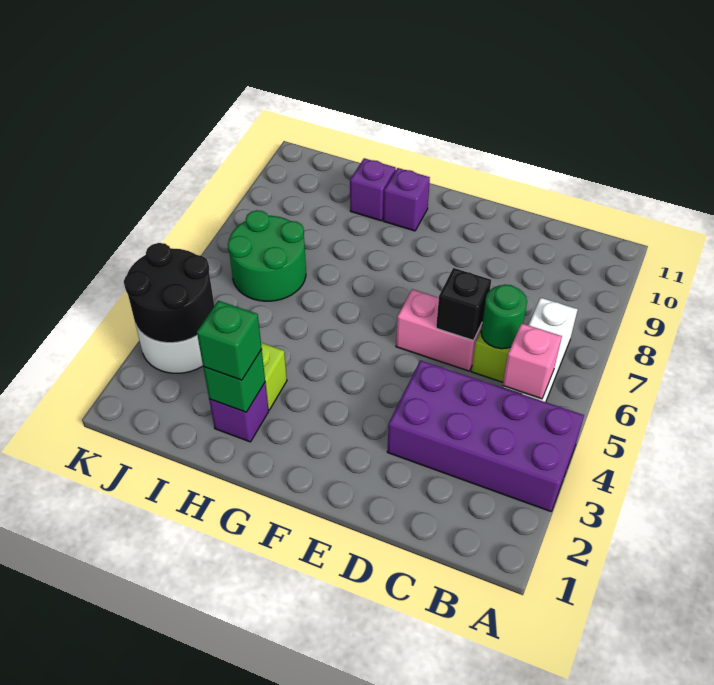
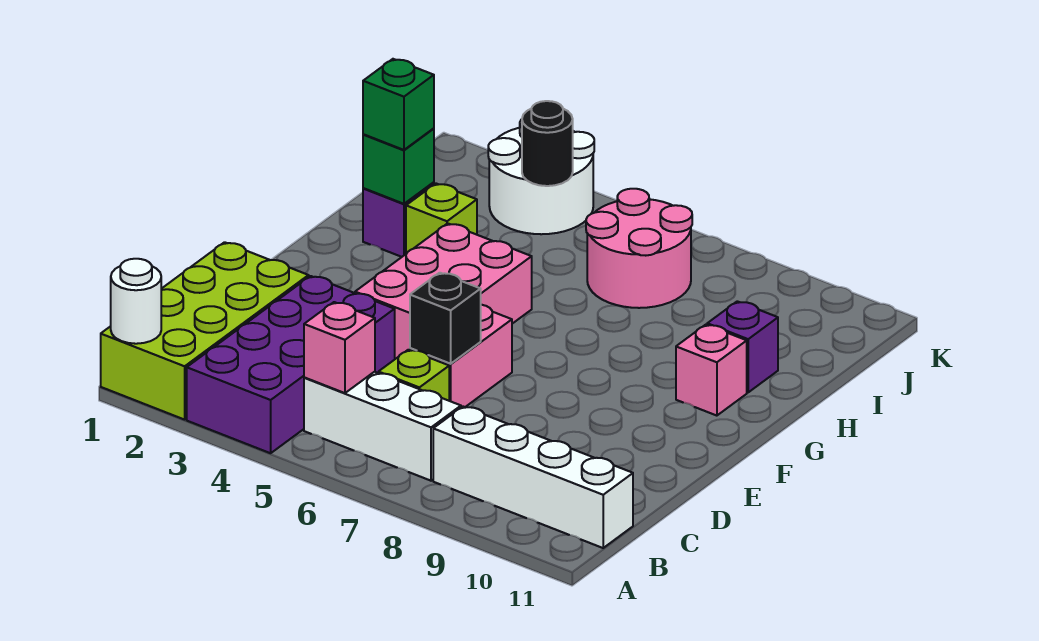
none -> lime 2x4 brick [101,242,309,420]
none -> white 1x1 round brick [111,259,161,344]
none -> white 1x4 brick [433,407,633,548]
green 1x1 round brick [481,285,527,349] -> none
none -> pink 2x3 brick [355,223,532,359]
purple 1x1 brick [383,168,430,231] -> pink 1x1 brick [676,325,747,416]
green 2x2 round brick [228,210,306,301] -> pink 2x2 round brick [586,189,692,308]
black 2x2 round brick [124,243,214,343] -> black 1x1 round brick [522,101,573,186]

